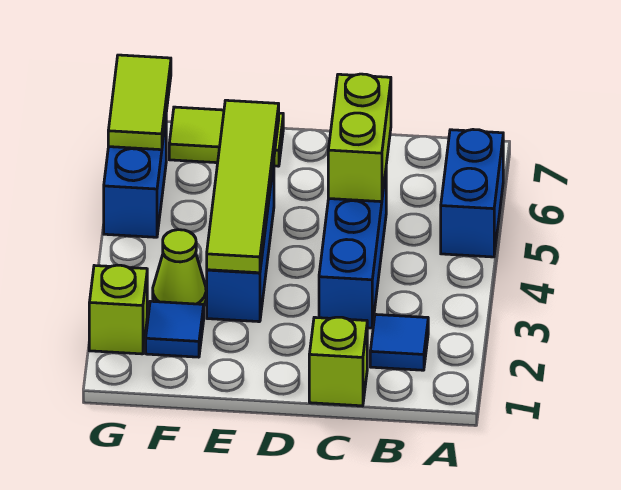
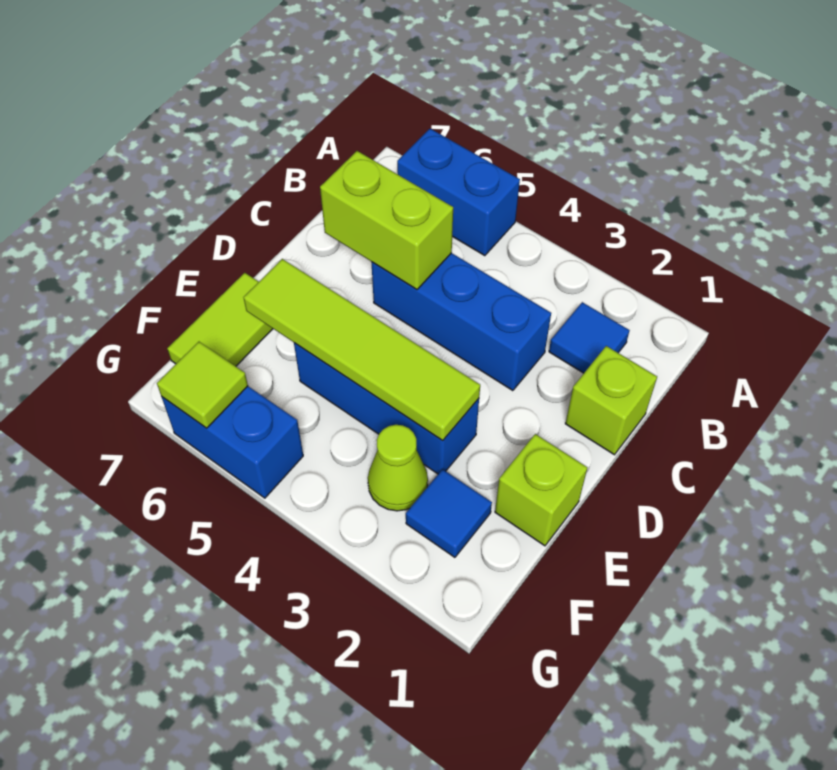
lime 1x1 brick [89,265,147,354] -> lime 1x1 brick moved to [495,434,588,546]
lime 1x2 tile [108,55,171,150] -> lime 1x1 tile [157,342,248,428]

